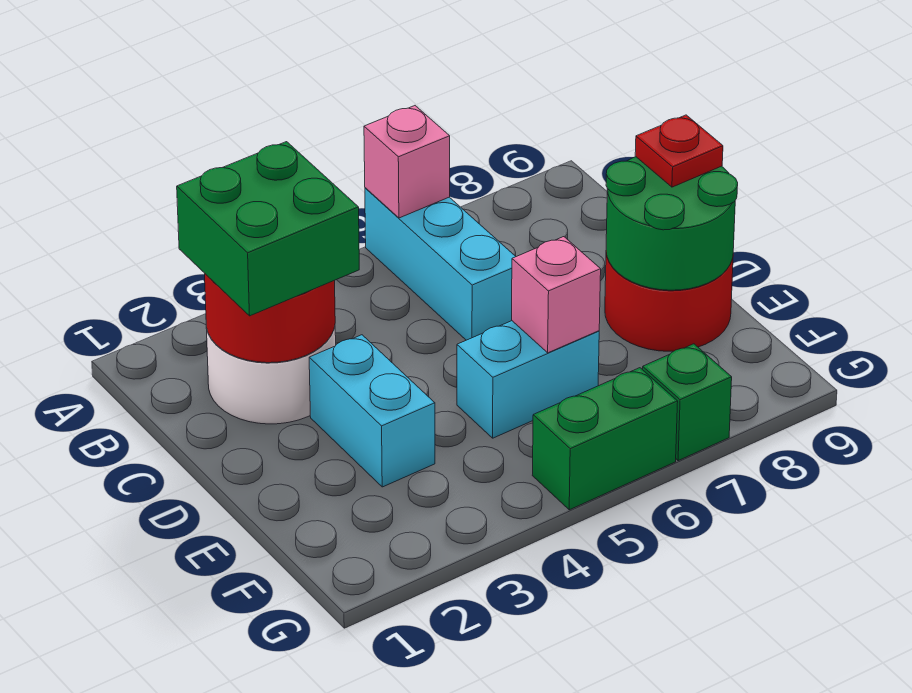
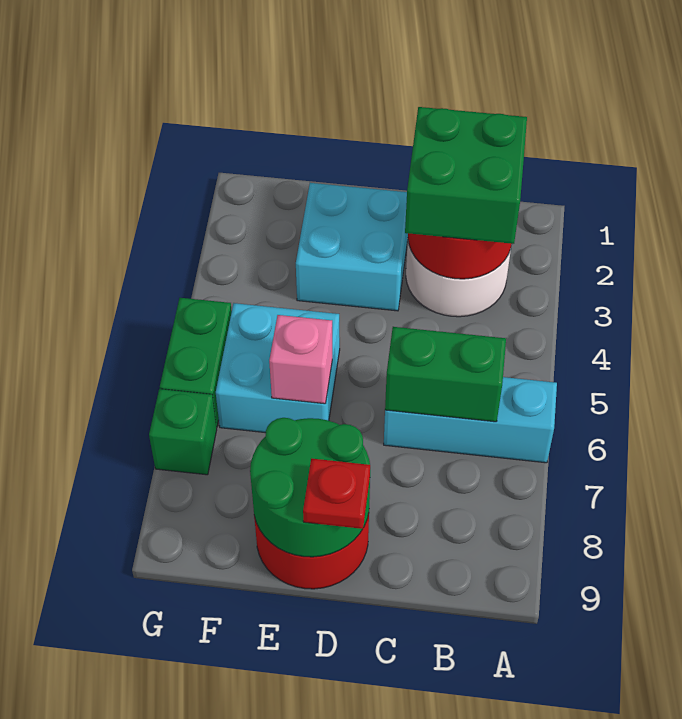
pink 1x1 brick [364,106,450,218] -> none
none -> green 1x2 brick [385,327,506,422]
cyan 1x2 brick [309,335,435,487] -> cyan 2x2 brick [296,183,408,311]
cyan 1x2 brick [457,321,599,438] -> cyan 2x2 brick [216,303,340,433]

